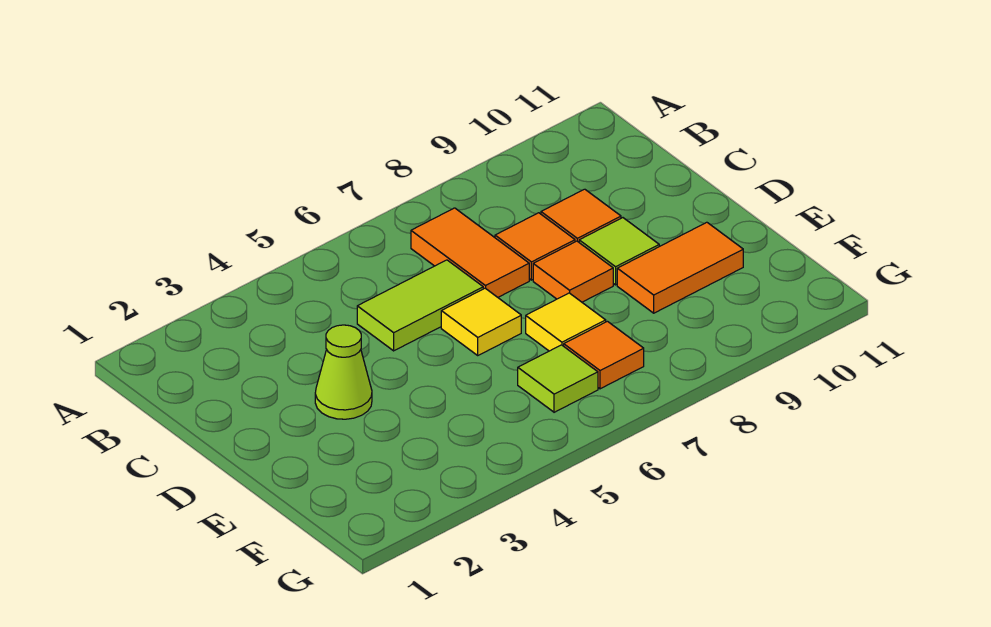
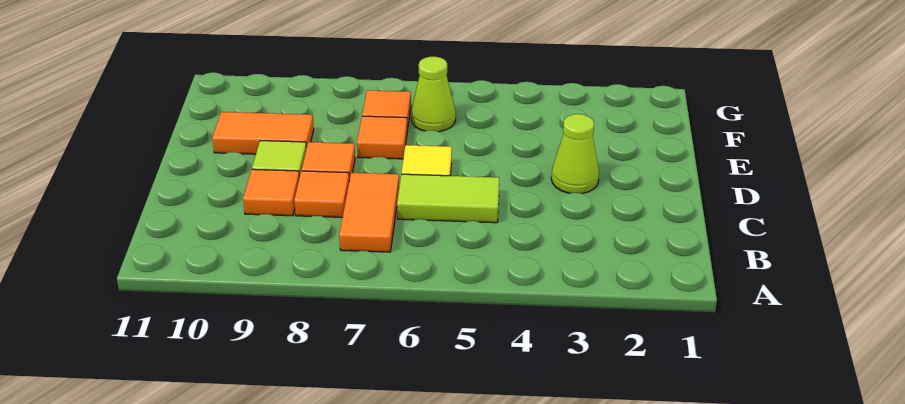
yellow 1x1 tile [526,293,606,351] -> orange 1x1 tile [357,116,407,159]
lime 1x1 tile [518,345,598,412] -> lime 1x1 cone [411,57,456,132]

